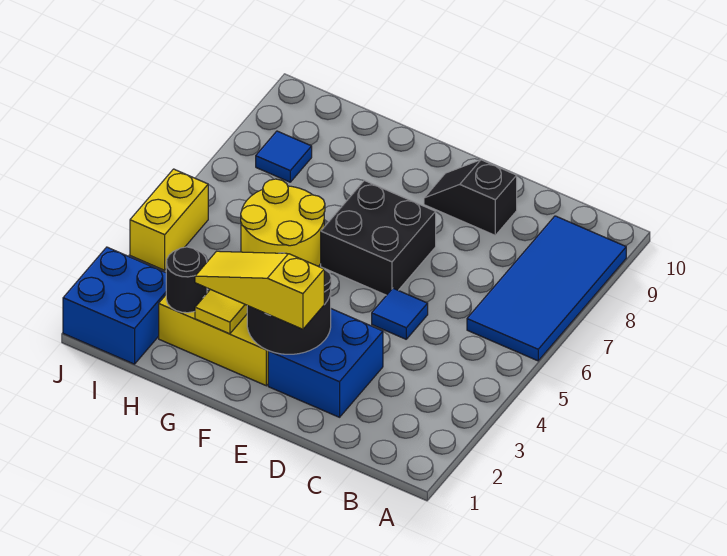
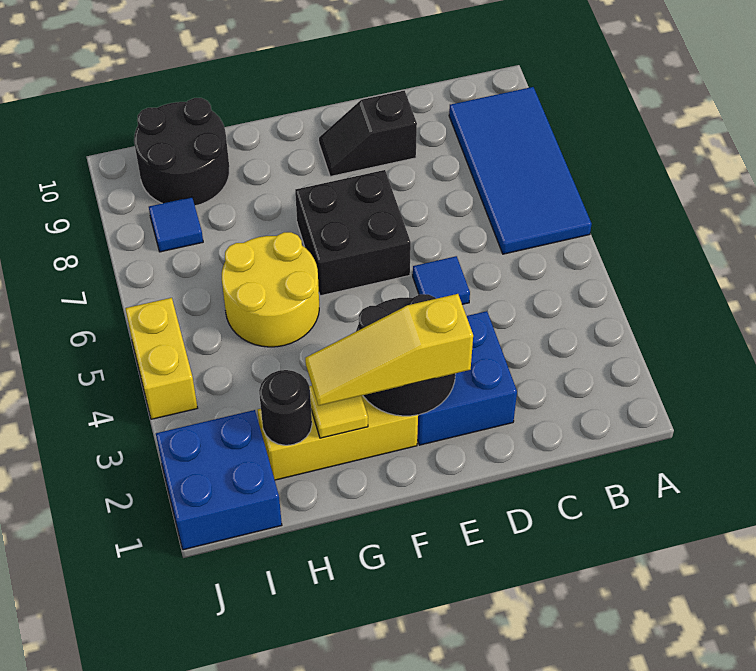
none -> black 2x2 round brick [134,98,229,206]

